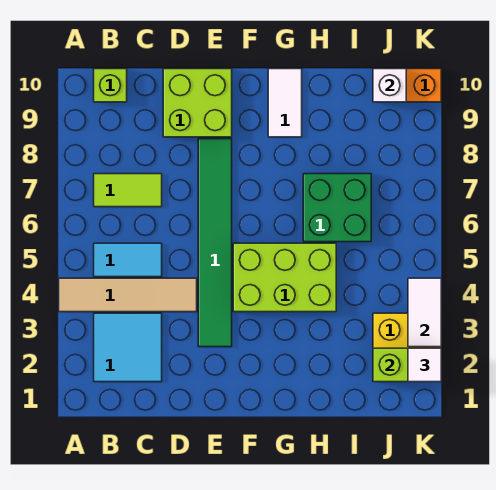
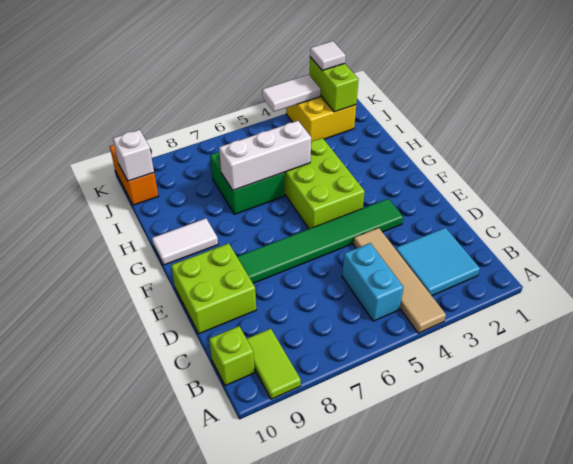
cyan 1x2 tile [94,243,162,277] -> cyan 1x2 brick [342,243,404,321]
lime 1x2 tile [94,174,162,207] -> lime 1x2 tile moved to [247,329,301,399]
none -> white 1x3 brick [219,121,311,190]

